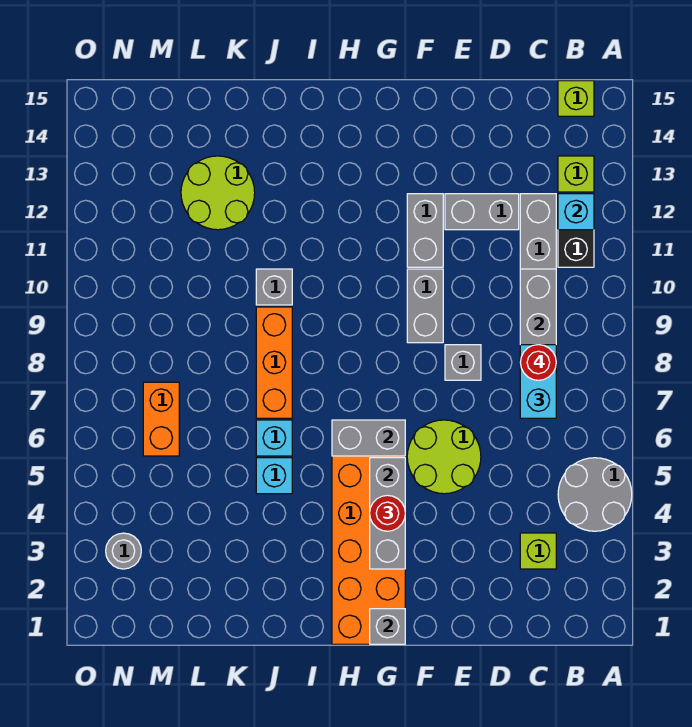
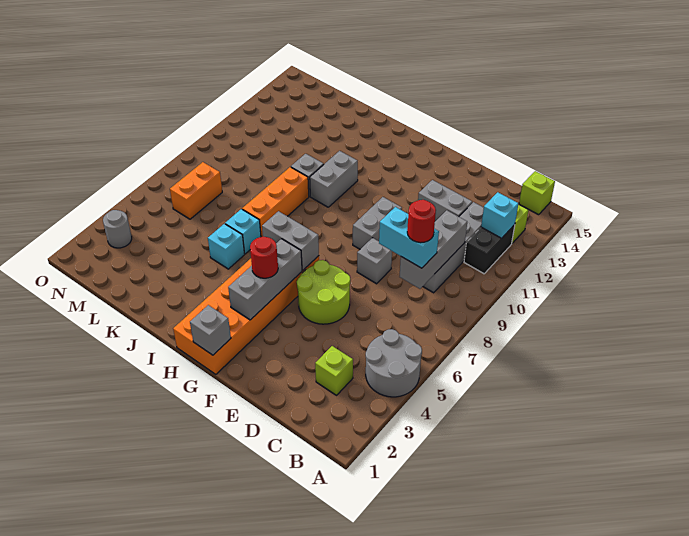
cyan 1x2 brick [520,345,556,418] -> cyan 1x2 brick turned to [379,207,439,268]
grey 1x2 brick [407,194,443,267] -> grey 1x2 brick moved to [310,151,358,207]
lime 2x2 round brick [181,156,255,230] -> none

